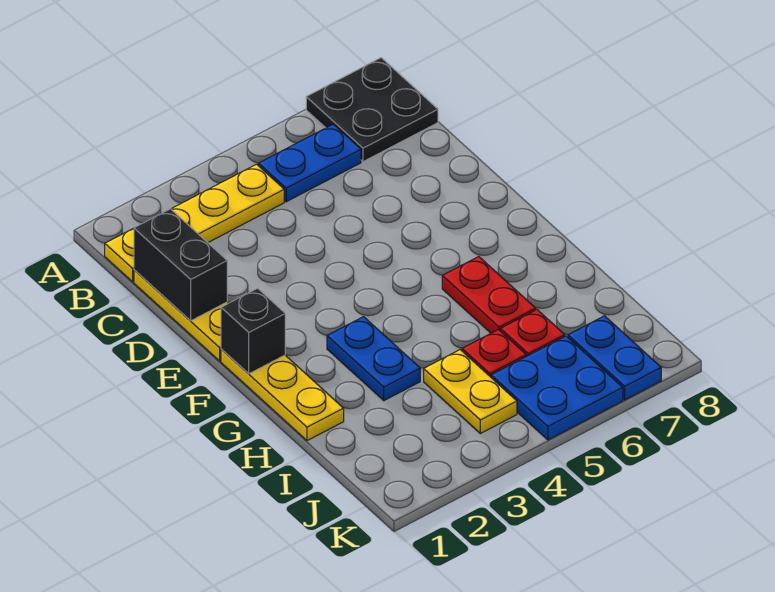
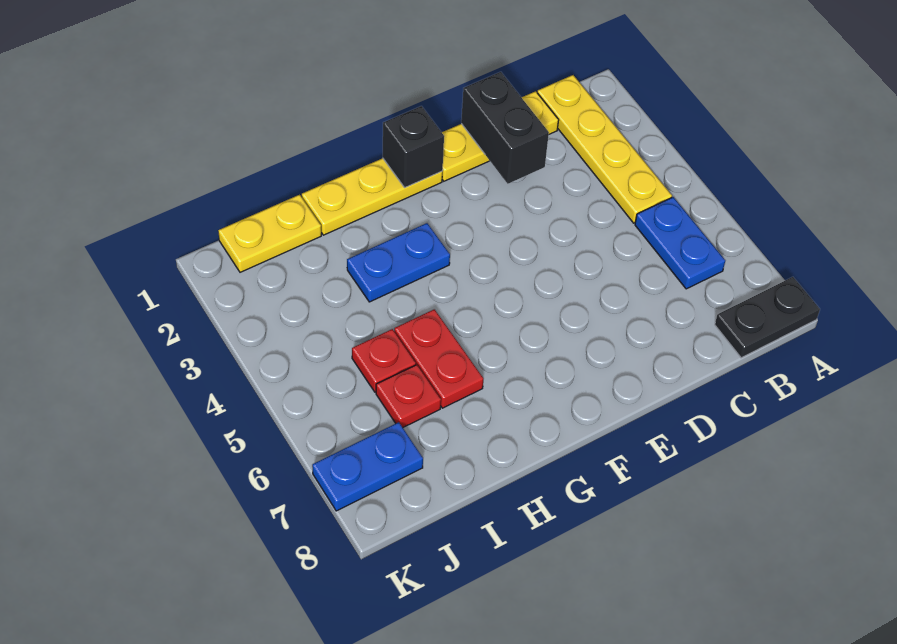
black 2x2 plate [306,58,438,162] -> black 1x2 plate [715,277,820,358]
black 1x2 brick [134,209,227,321] -> black 1x2 brick turned to [461,72,549,184]
red 1x2 plate [442,257,536,333] -> red 1x2 plate turned to [394,309,483,408]
yellow 1x2 plate [424,350,517,433] -> yellow 1x2 plate moved to [218,195,321,272]
blue 2x2 plate [491,336,623,440] -> none

